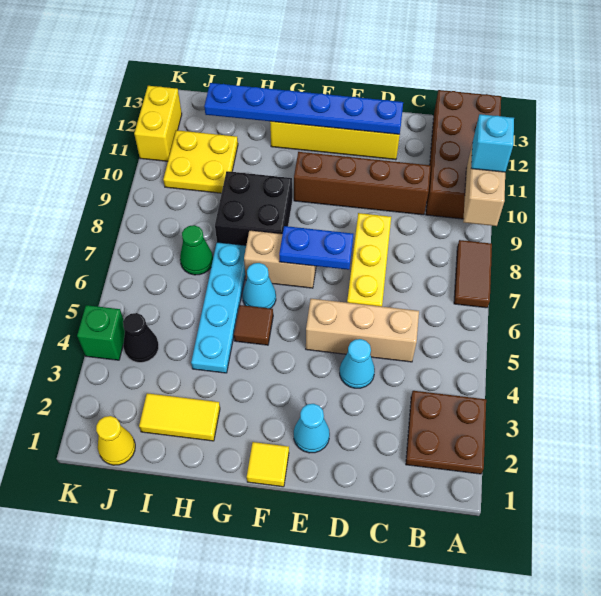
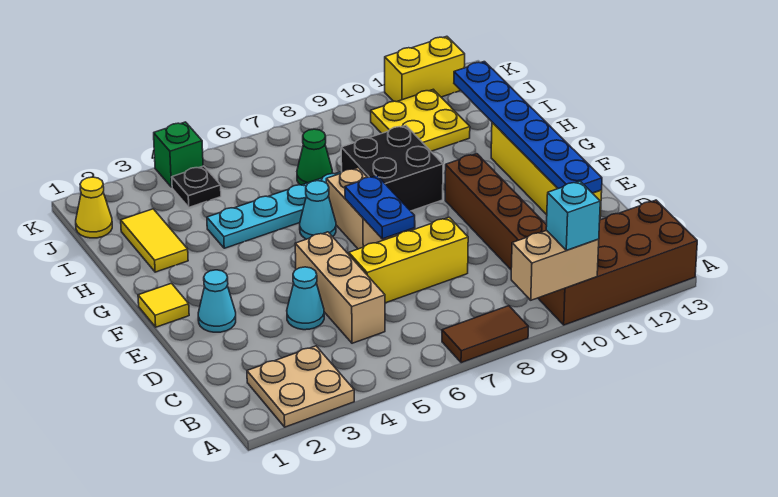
brown 2x2 plate [406,391,486,474] -> tan 2x2 plate [247,346,354,427]
brown 1x1 tile [234,305,273,345] -> none
black 1x1 cone [123,313,159,363] -> black 1x1 plate [172,166,221,207]

